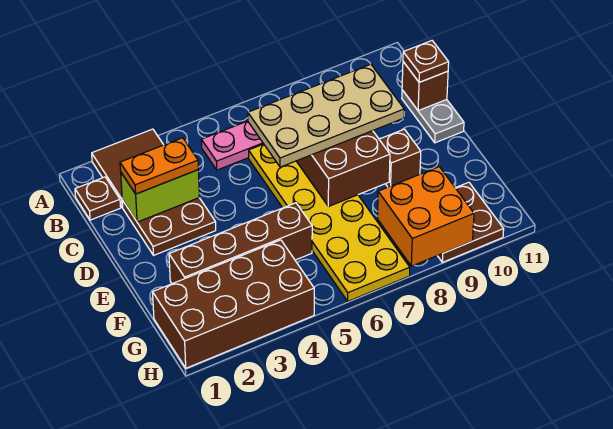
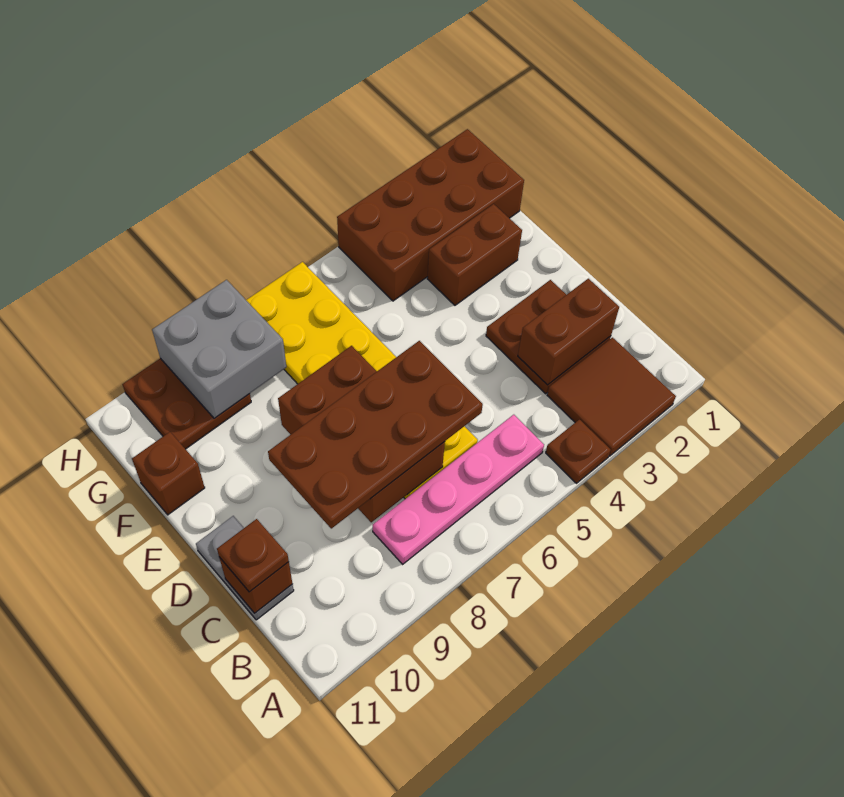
brown 1x1 plate [75,177,121,220] -> brown 1x1 plate moved to [546,420,611,483]
lime 1x2 brick [121,170,199,222] -> brown 1x2 brick [518,279,619,385]
orange 1x2 plate [120,138,198,194] -> none
tan 2x4 plate [248,64,404,167] -> brown 2x4 plate [268,341,483,528]
brown 1x1 brick [379,129,421,187] -> brown 1x1 brick moved to [132,432,205,515]
brown 1x4 brick [169,203,312,284] -> brown 1x2 brick [427,204,522,305]
orange 2x2 brick [378,167,474,266] -> grey 2x2 brick [152,280,286,418]

